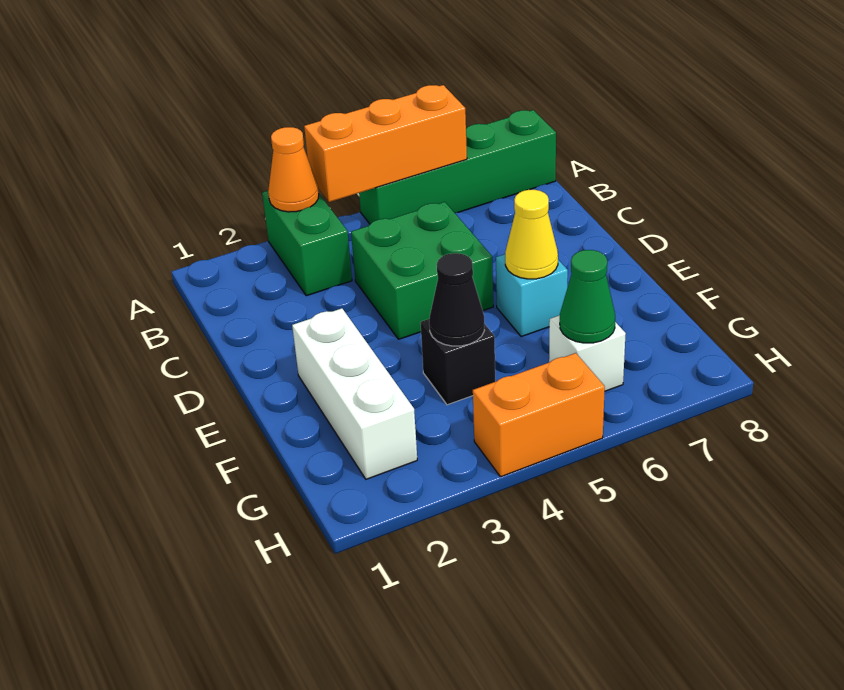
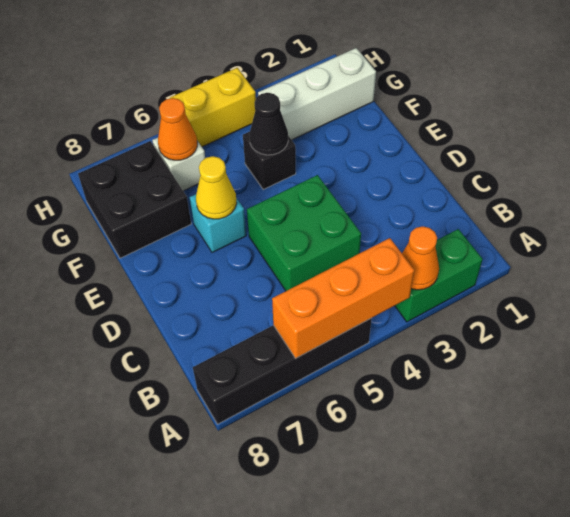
green 1x2 brick [262,191,352,296] -> green 1x2 brick turned to [395,229,483,322]
green 1x4 brick [359,110,556,224] -> black 1x4 brick [193,318,372,424]
white 1x3 brick [292,308,417,479] -> white 1x3 brick turned to [258,48,376,140]
none -> black 2x2 brick [78,141,191,258]
green 1x1 cone [560,250,615,343] -> orange 1x1 cone [158,98,197,160]
orange 1x2 brick [473,353,605,477] -> yellow 1x2 brick [170,68,256,147]

